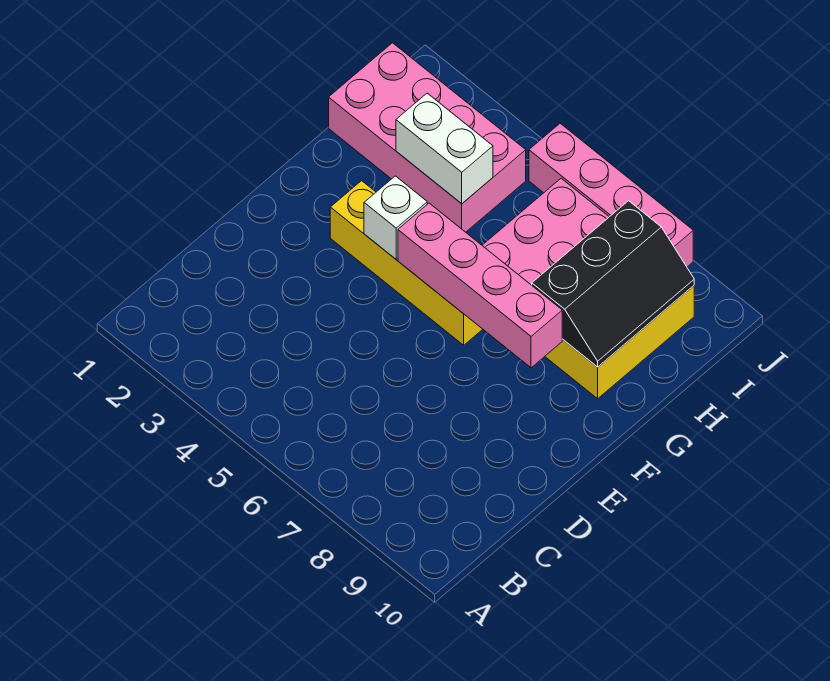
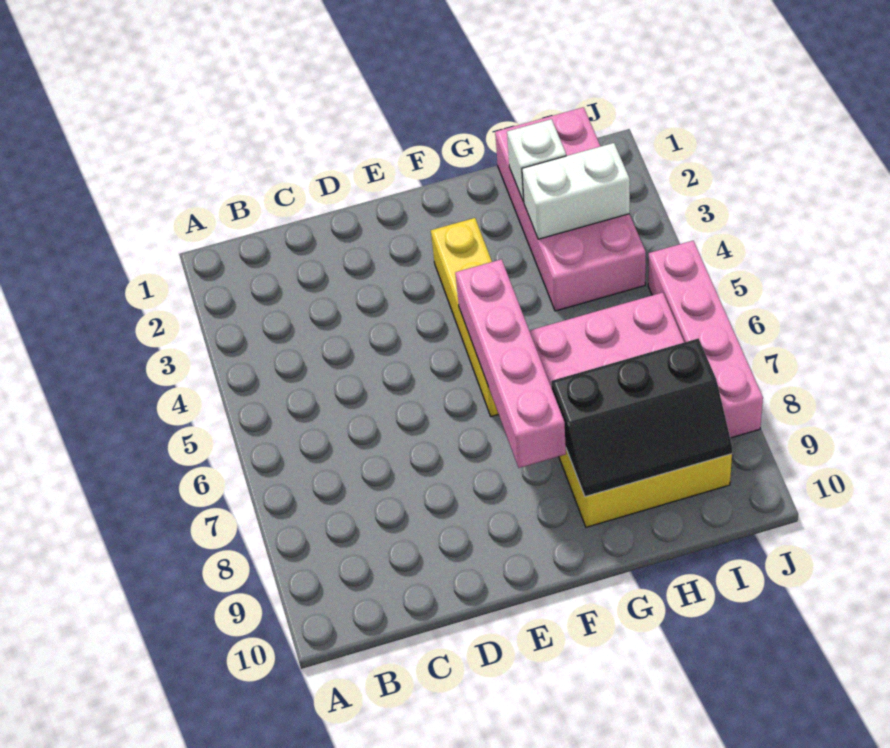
white 1x1 brick [364,176,427,259] -> white 1x1 brick moved to [507,119,566,202]
white 1x2 brick [396,93,493,204] -> white 1x2 brick turned to [522,143,630,239]

